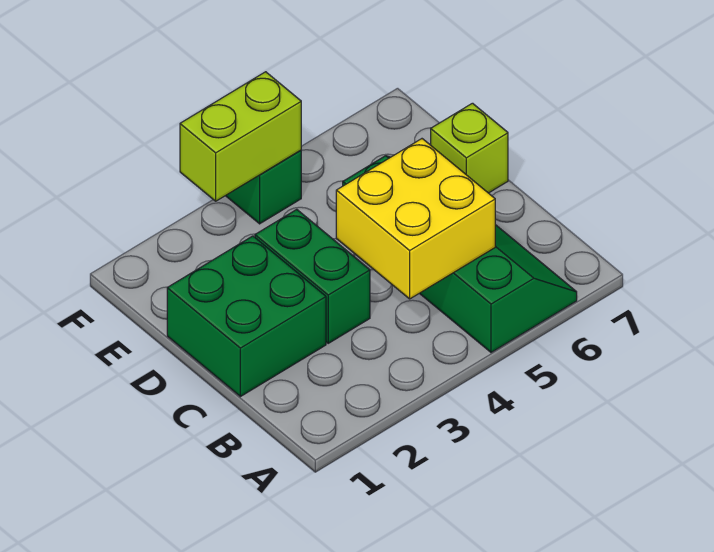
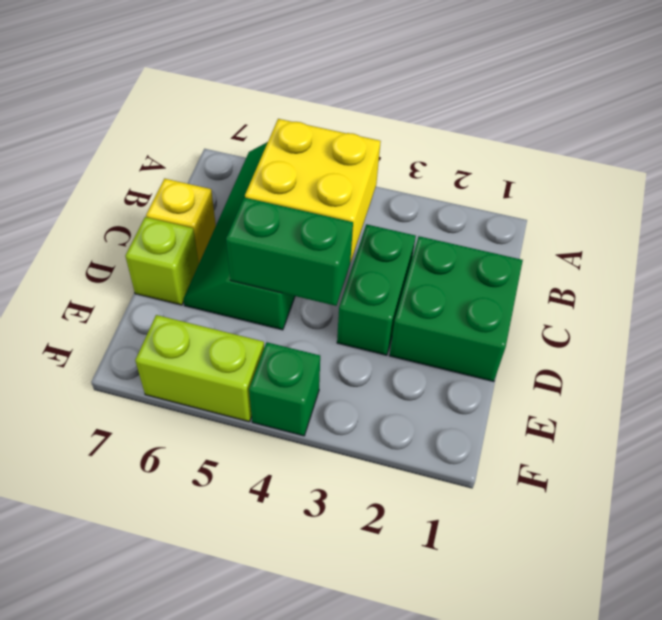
none -> yellow 1x1 brick [146,179,216,263]
none -> green 1x2 brick [226,198,353,306]
lime 1x2 brick [180,72,301,201] -> lime 1x2 brick moved to [135,315,264,422]

